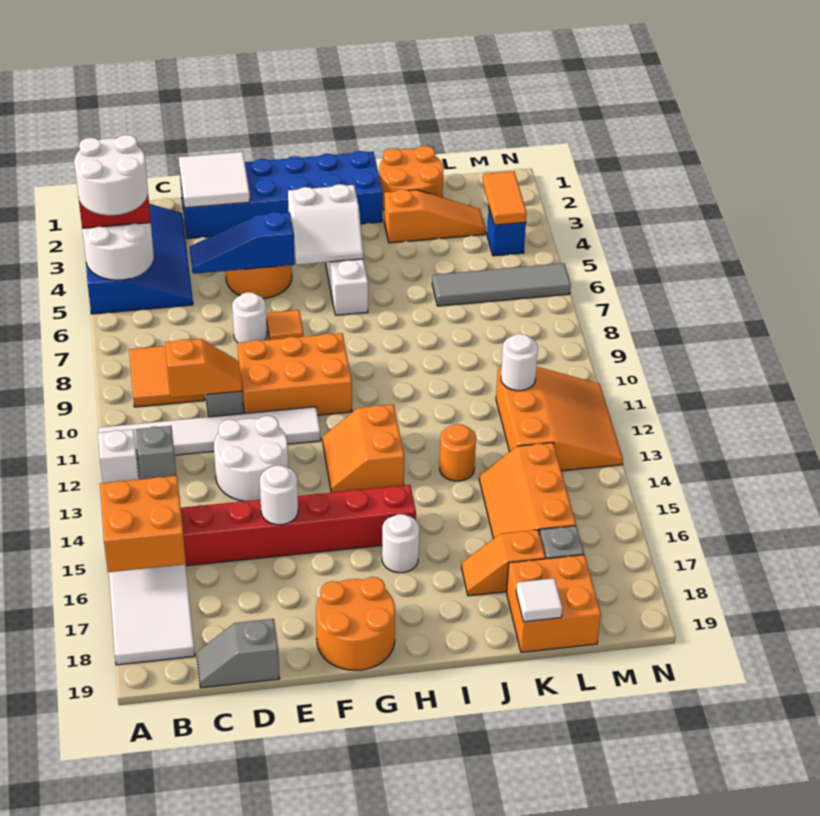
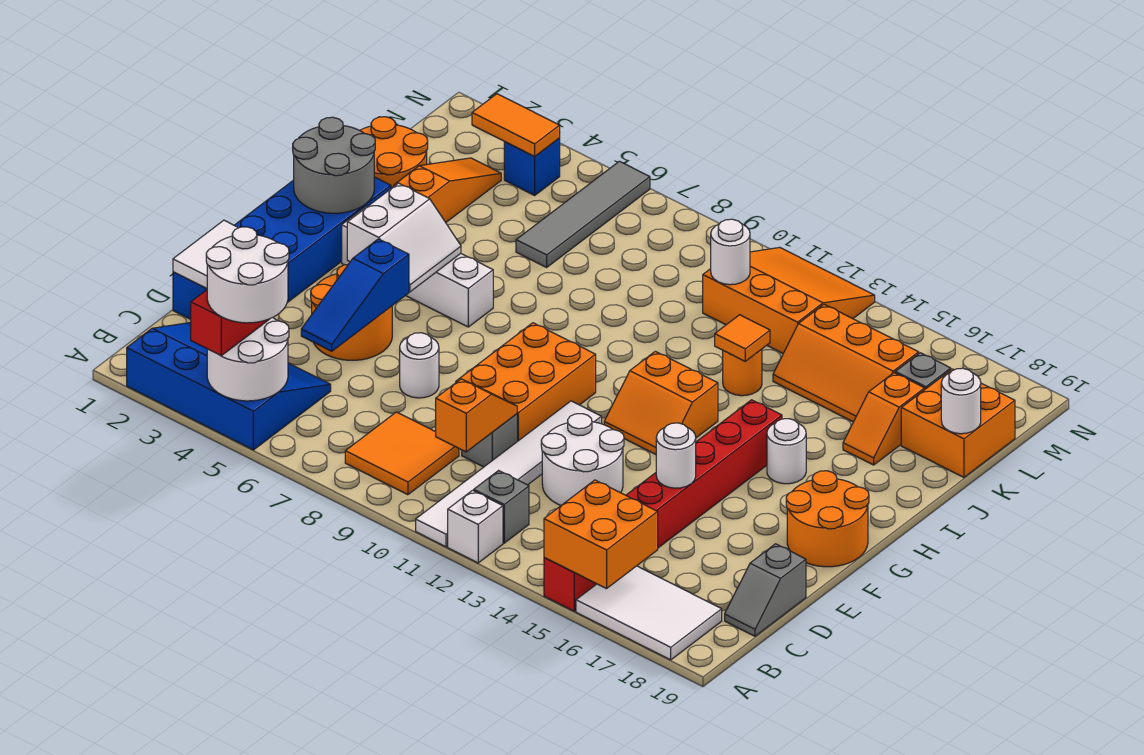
orange 1x1 tile [267,310,303,340] -> orange 1x1 tile moved to [715,315,770,361]
none -> grey 2x2 round brick [293,117,375,213]
white 1x1 tile [516,578,562,622] -> white 1x1 round brick [941,368,981,434]

